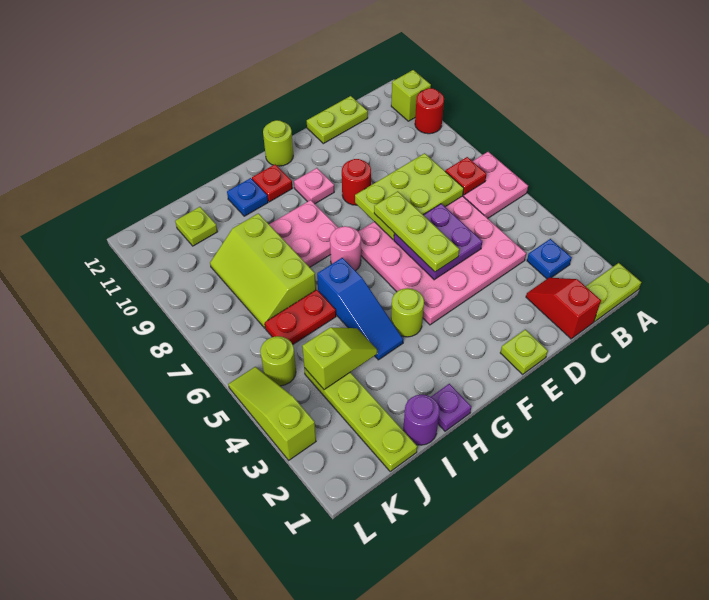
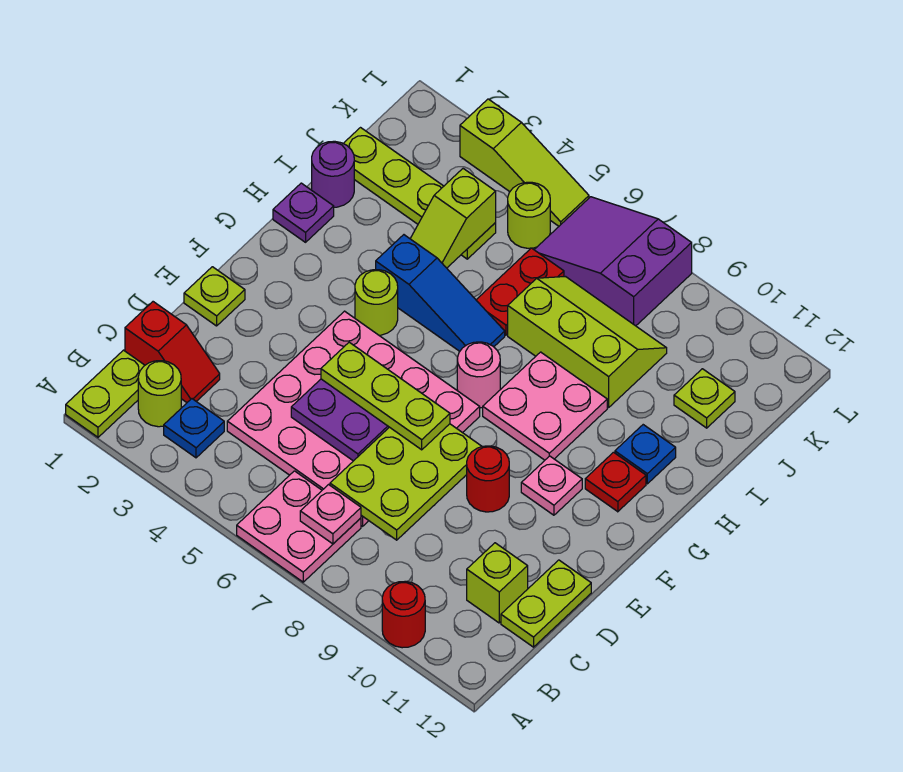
lime 1x1 brick [391,70,431,121] -> lime 1x1 brick moved to [467,543,528,623]
red 1x1 plate [445,157,486,195] -> pink 1x1 plate [300,485,361,544]
lime 1x1 round brick [263,120,293,166] -> lime 1x1 round brick moved to [138,361,181,427]
blue 1x3 slope [317,258,403,360] -> blue 1x3 slope turned to [376,235,505,351]
none -> purple 2x3 slope [534,197,692,326]

